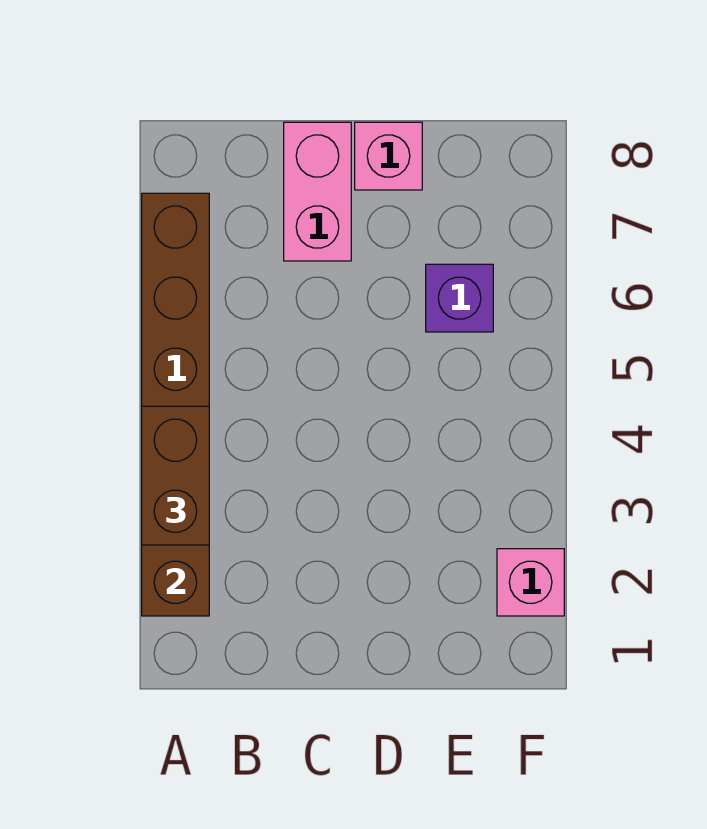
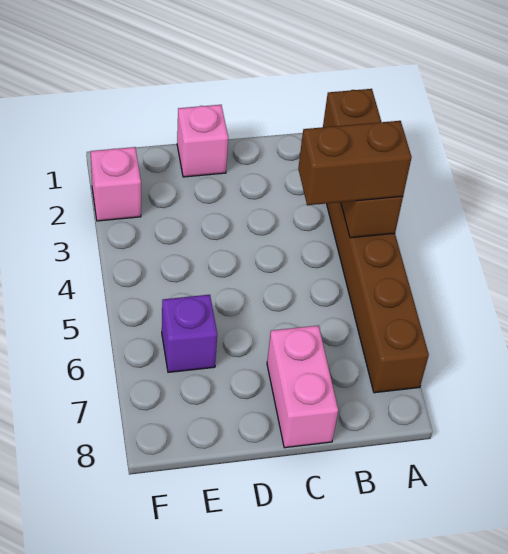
brown 1x2 brick [142,406,209,545] -> brown 1x2 brick turned to [298,121,412,205]
pink 1x1 brick [355,122,422,190] -> pink 1x1 brick moved to [177,105,228,177]

